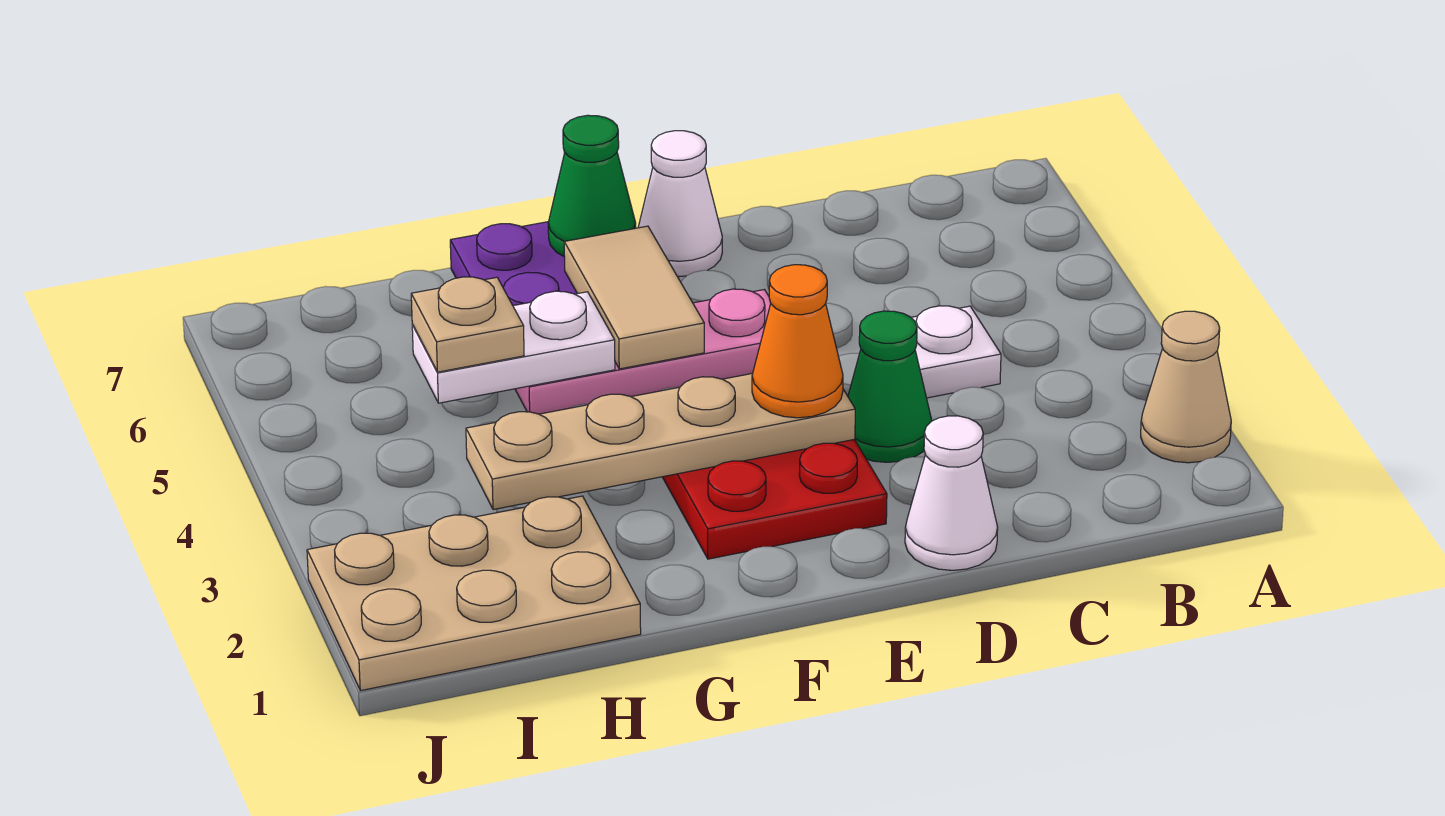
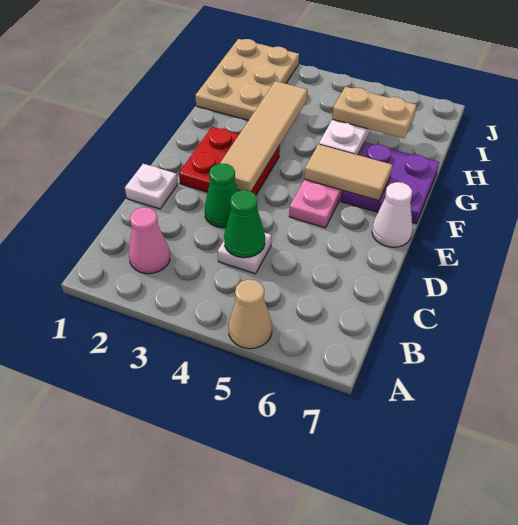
tan 1x1 cone [1141,311,1231,463] -> tan 1x1 cone moved to [228,279,272,349]
none -> pink 1x1 cone [129,207,170,274]
white 1x1 cone [905,416,998,570] -> white 1x1 plate [125,164,178,209]
tan 1x4 plate [466,373,855,510] -> tan 1x4 tile [220,81,307,191]
orange 1x1 cone [752,265,843,418] -> none
green 1x1 cone [548,115,636,257] -> green 1x1 cone moved to [224,190,265,258]
tan 1x1 plate [411,277,524,372] -> tan 1x2 plate [332,87,417,138]

